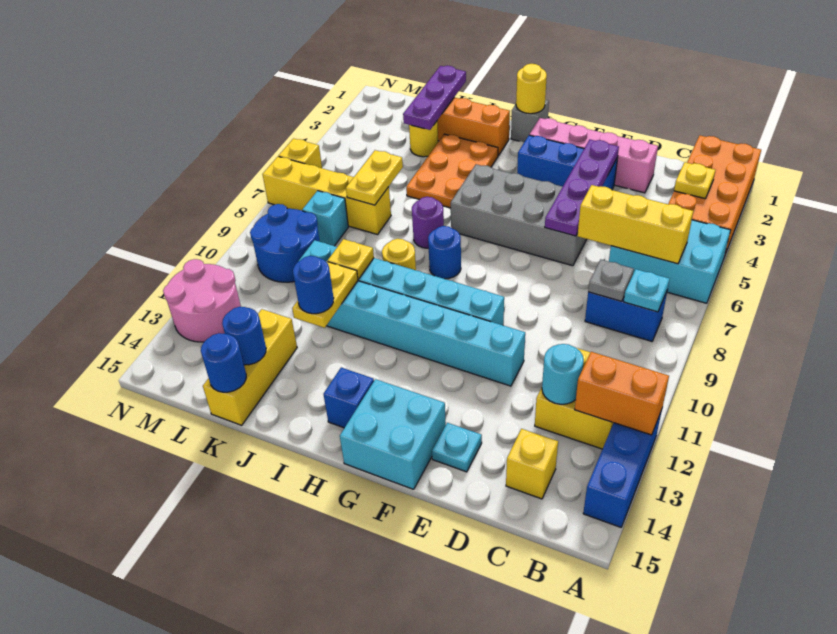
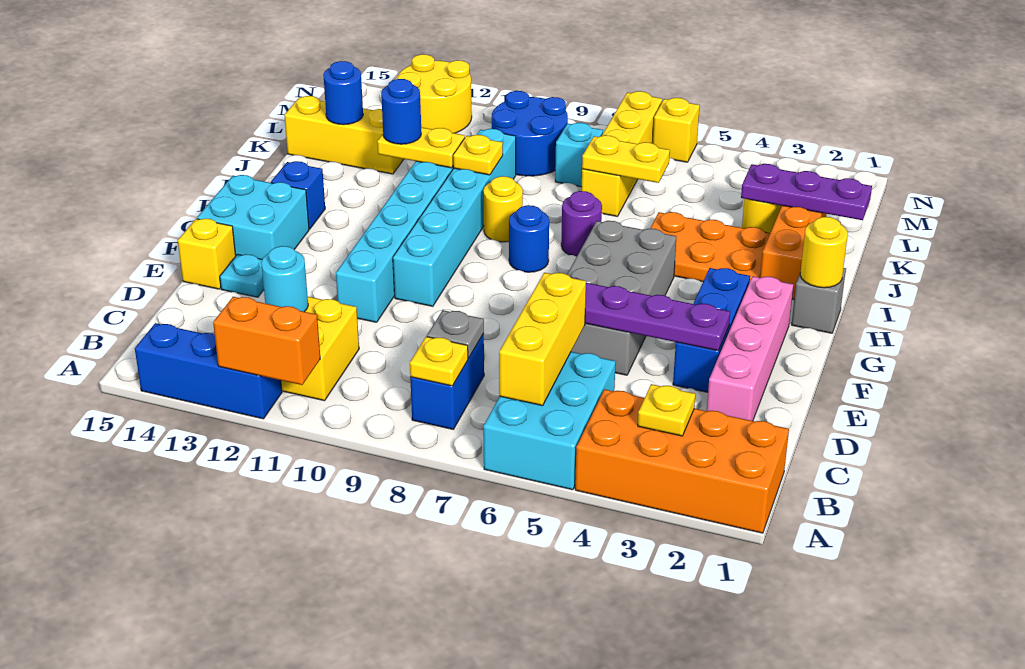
orange 1x2 brick [575,352,669,435] -> orange 1x2 brick turned to [213,297,320,385]
cyan 1x1 plate [624,269,669,312] -> yellow 1x1 plate [410,337,468,386]
yellow 1x1 brick [506,429,558,499] -> yellow 1x1 brick moved to [178,219,236,289]
blue 1x1 round brick [201,333,246,392] -> none
pink 2x2 round brick [163,259,241,342] -> yellow 2x2 round brick [397,54,472,133]

